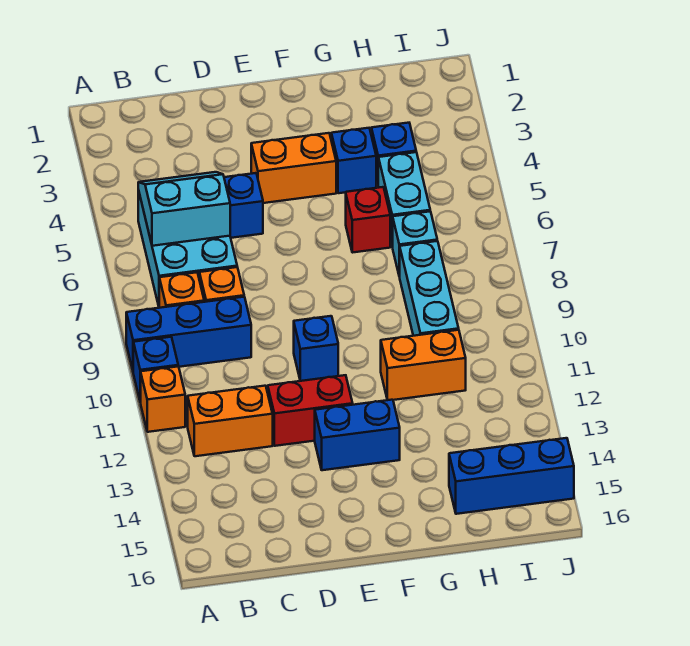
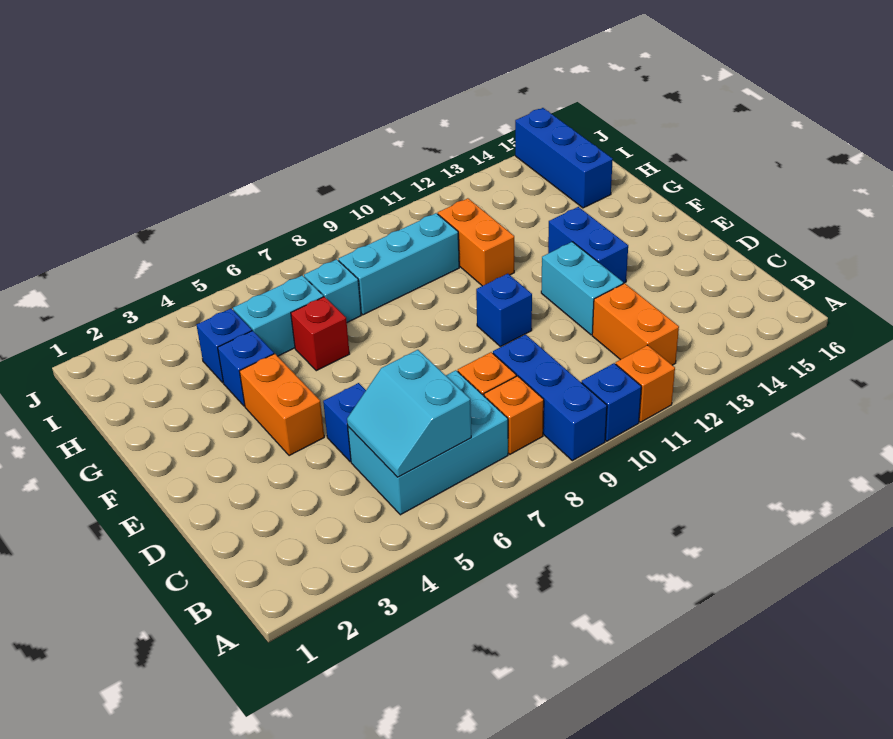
red 1x2 brick [268,375,353,446] -> cyan 1x2 brick [541,242,624,335]

